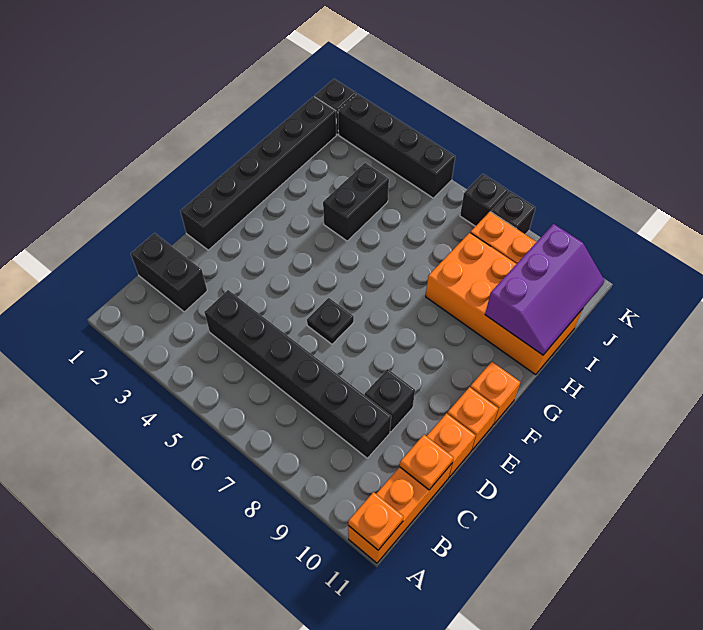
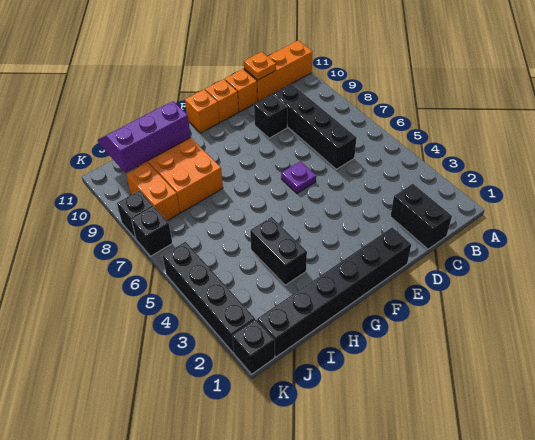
orange 1x1 plate [348,492,404,550] -> none
black 1x6 brick [204,290,391,458] -> black 1x4 brick [274,84,357,169]
black 1x1 plate [307,298,354,344] -> purple 1x1 plate [281,161,316,193]
black 1x2 brick [323,163,389,241] -> black 1x2 brick turned to [250,217,307,285]

